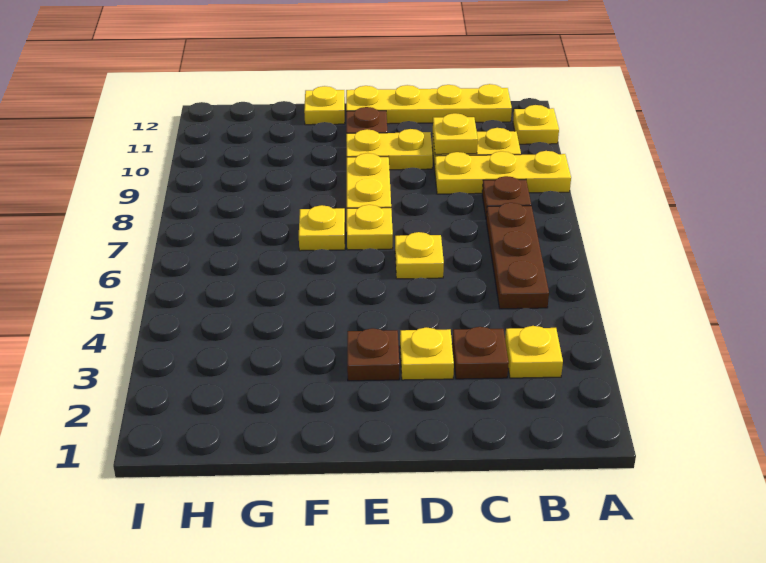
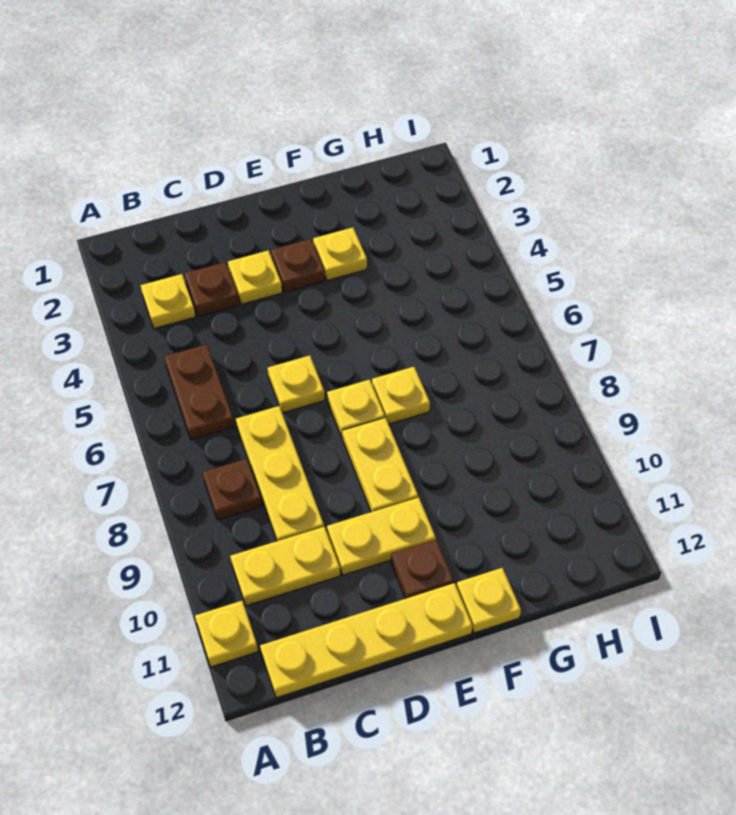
yellow 1x3 plate [435,151,571,194] -> yellow 1x3 plate turned to [236,406,324,541]
brown 1x3 plate [486,203,549,309] -> brown 1x2 plate [164,344,234,440]
yellow 1x1 plate [433,113,478,154] -> yellow 1x1 plate moved to [313,228,367,281]

